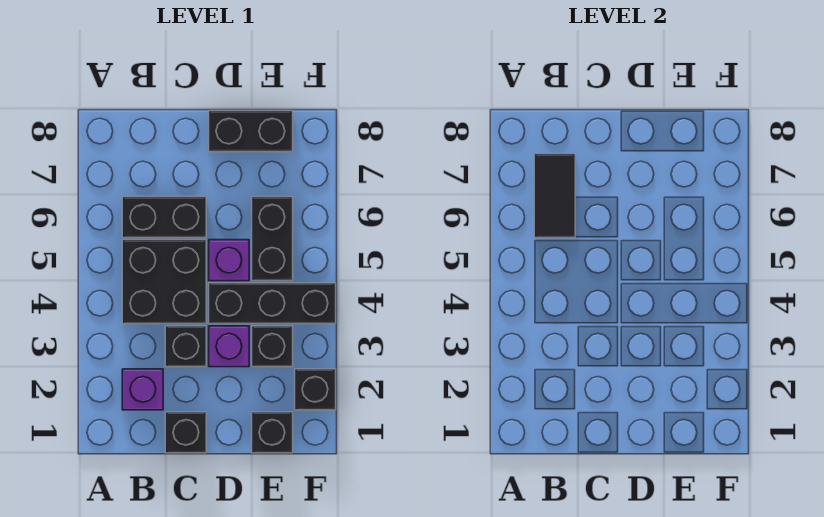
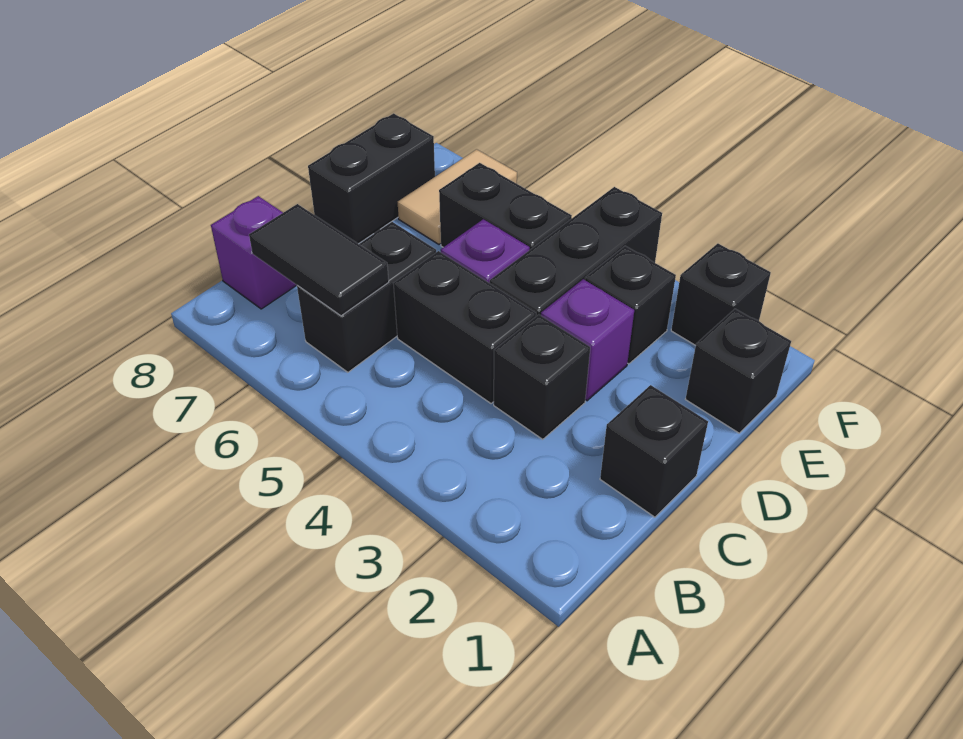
purple 1x1 brick [122,369,163,410] -> purple 1x1 brick moved to [211,196,297,309]
black 2x2 brick [122,240,206,324] -> black 1x2 brick [393,251,536,404]
none -> tan 1x2 tile [398,149,517,244]

